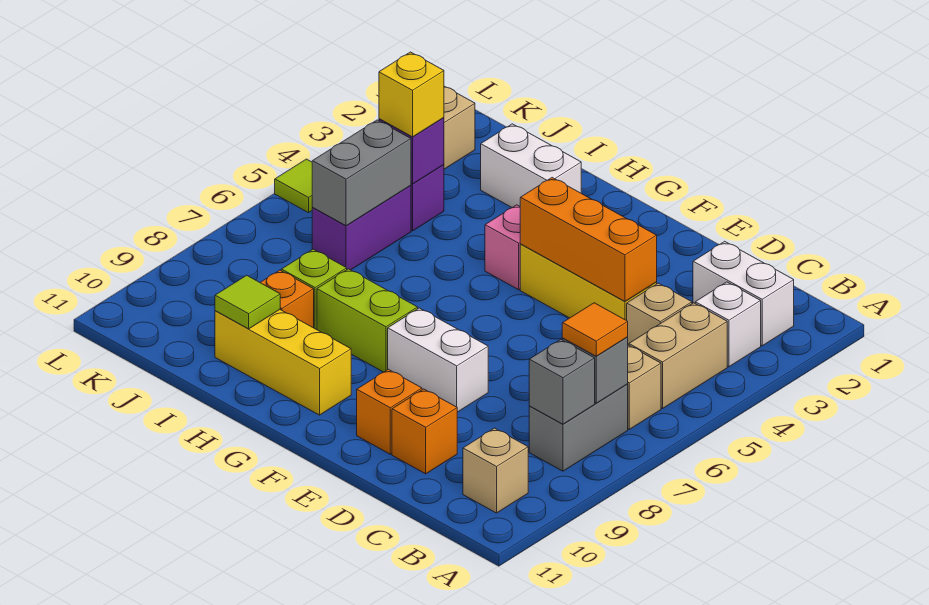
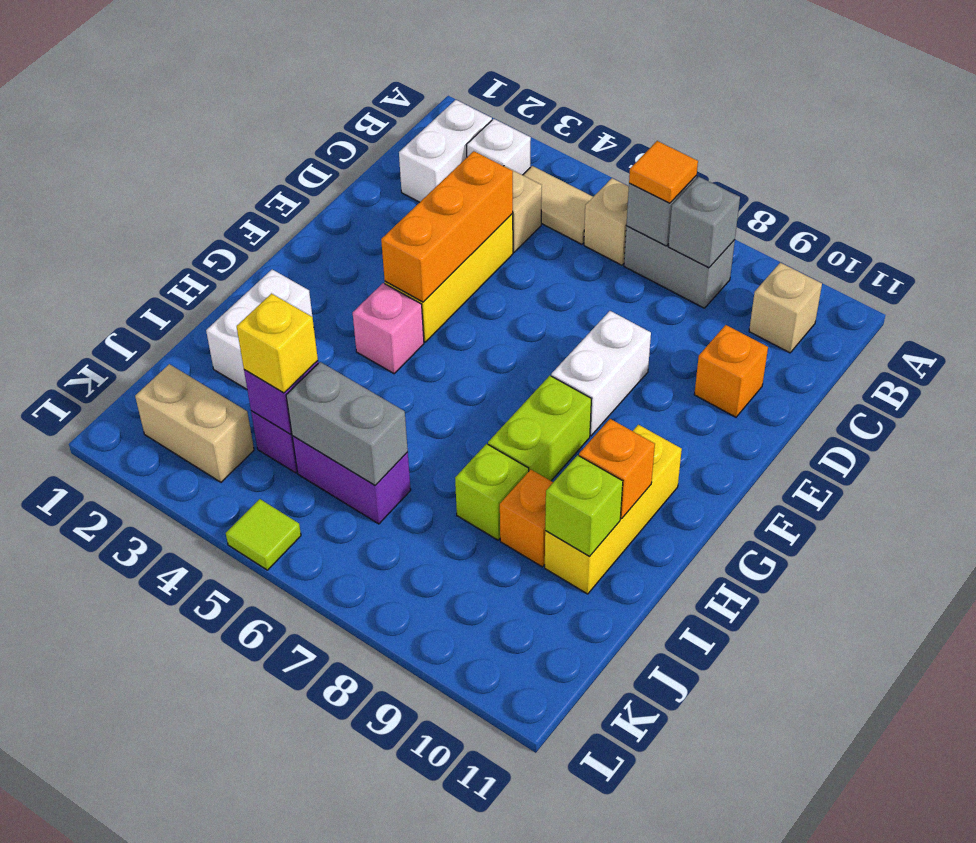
tan 1x2 brick [629,303,727,408] -> tan 1x2 tile [523,166,593,244]
orange 1x1 brick [357,369,422,454] -> orange 1x1 brick moved to [579,419,655,519]
lime 1x1 tile [215,275,280,329] -> lime 1x1 brick [545,455,623,557]

